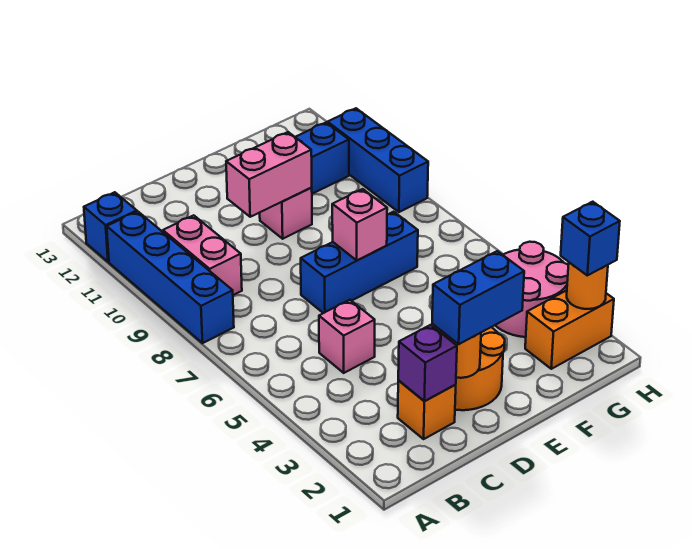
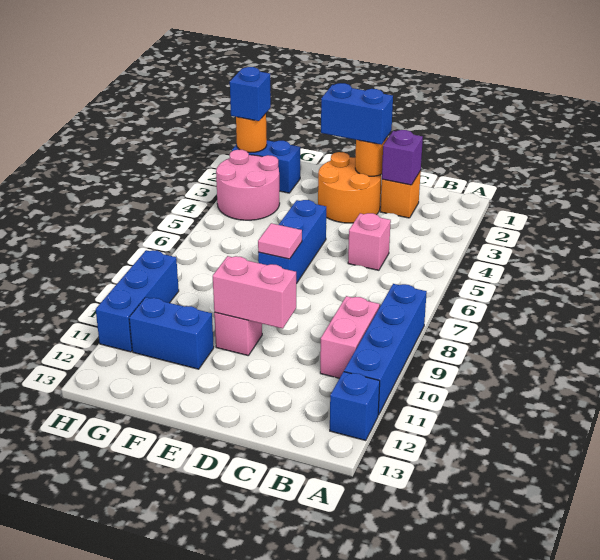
blue 1x3 brick [301,212,418,313] -> blue 1x3 brick turned to [258,200,326,284]
pink 1x1 brick [332,189,387,260] -> pink 1x1 tile [258,223,302,259]
orange 1x2 brick [525,290,614,369] -> blue 1x2 brick [232,140,300,193]

